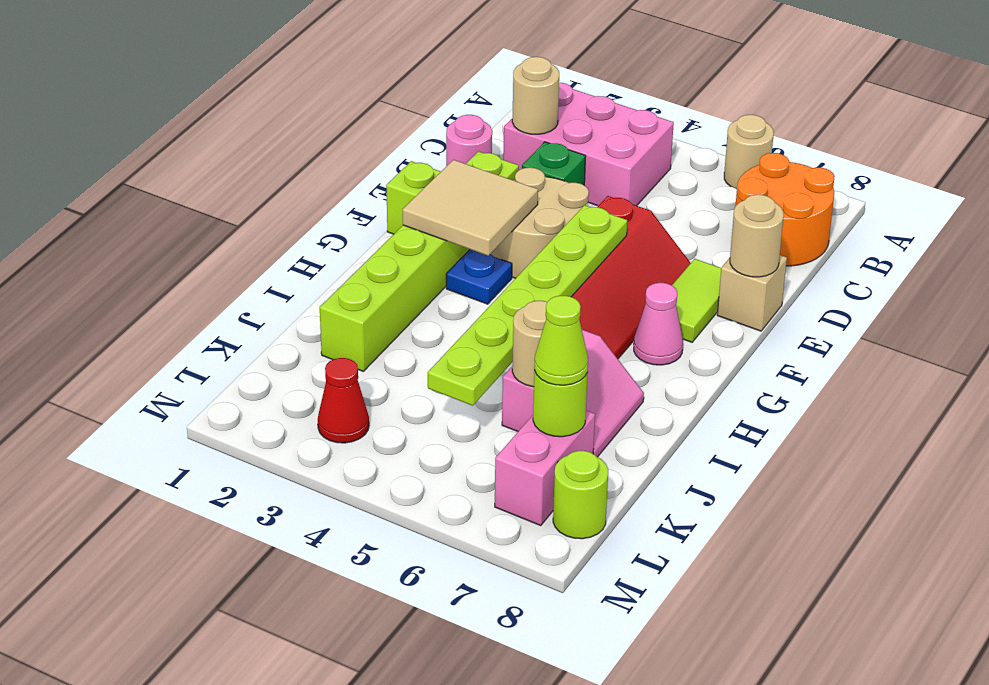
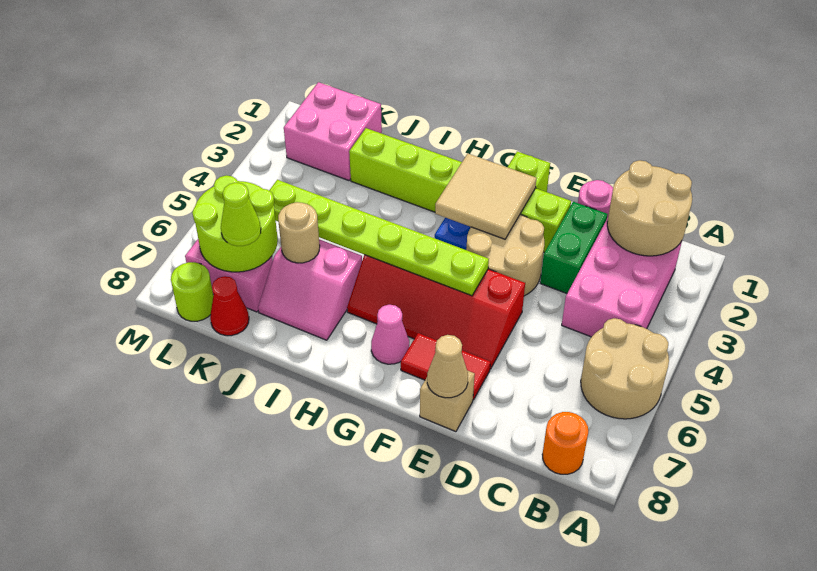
tan 1x1 round brick [724,115,774,189] -> tan 2x2 round brick [581,318,669,419]
orange 2x2 round brick [735,153,835,266] -> orange 1x1 round brick [542,412,588,474]
tan 1x1 round brick [512,57,559,134] -> tan 2x2 round brick [607,160,692,256]
green 1x1 brick [522,142,586,185] -> green 1x2 brick [540,202,608,293]
lime 1x2 tile [672,259,721,342] -> red 1x2 tile [401,333,490,400]
tan 1x1 round brick [730,195,784,277] -> tan 1x1 cone [427,335,468,398]
none -> pink 2x2 brick [284,82,382,180]
lime 1x1 round brick [533,371,588,437] -> lime 2x2 round brick [192,175,278,272]
red 1x1 cone [318,358,369,443] -> red 1x1 cone moved to [210,276,249,336]

